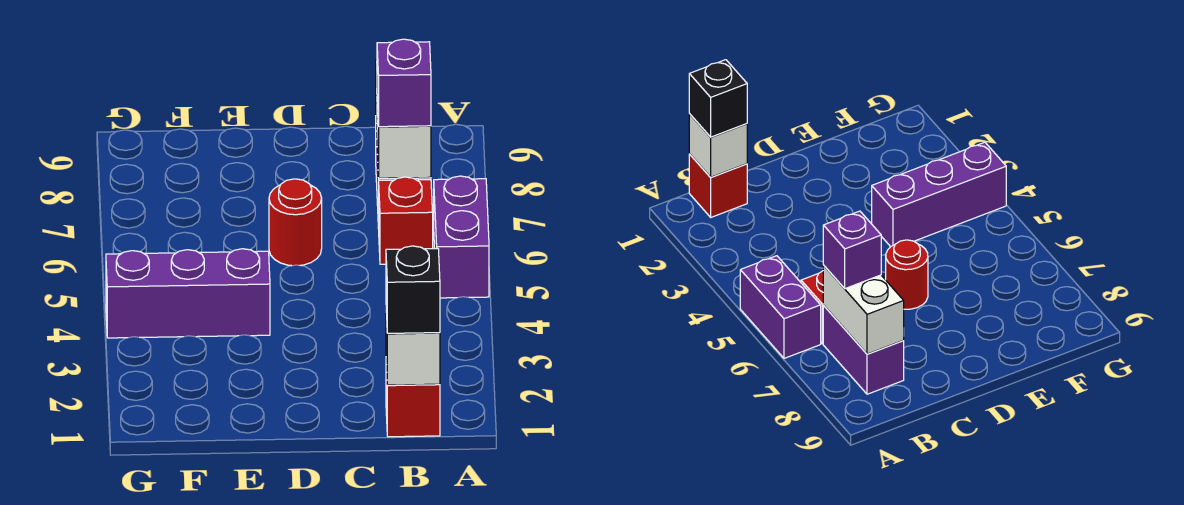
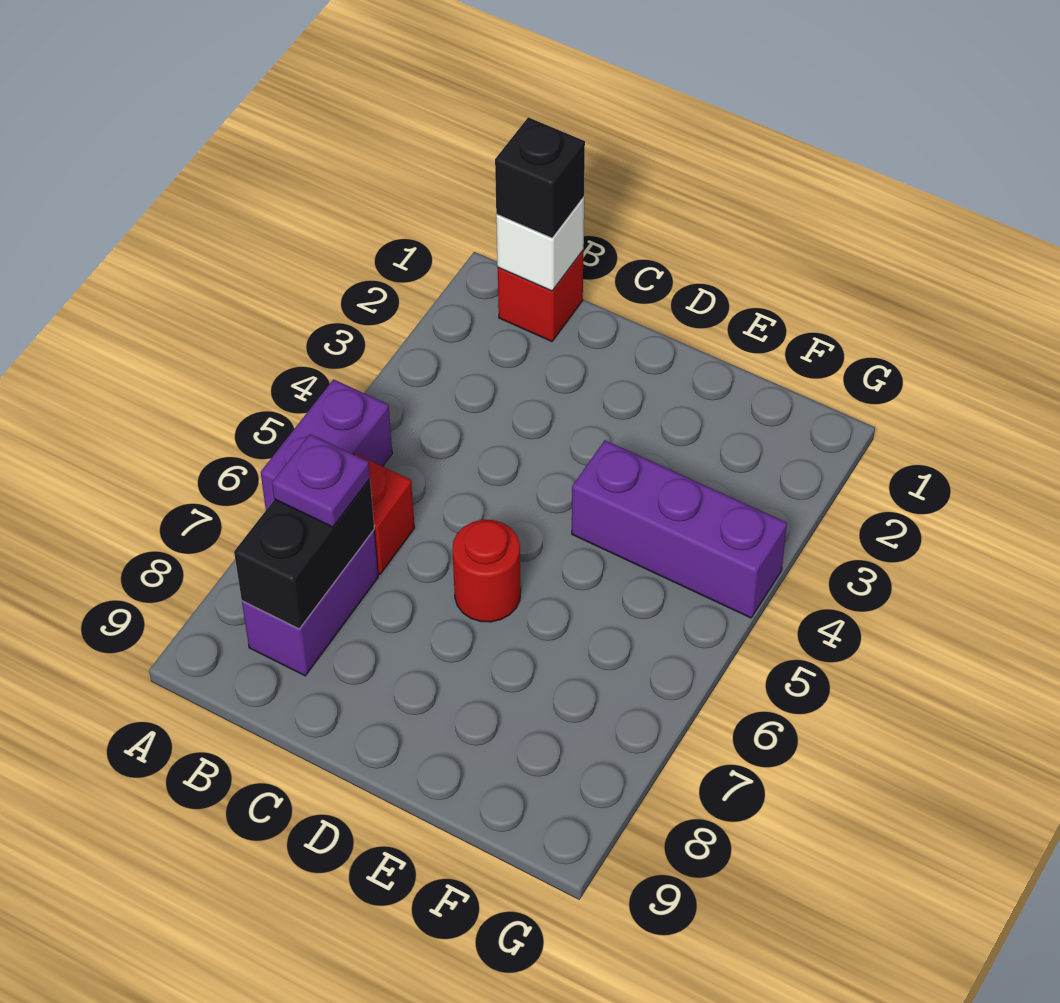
white 1x2 brick [376,60,431,178] -> black 1x2 brick [234,479,374,629]
purple 1x1 brick [377,39,431,127] -> purple 1x1 plate [272,434,370,527]

